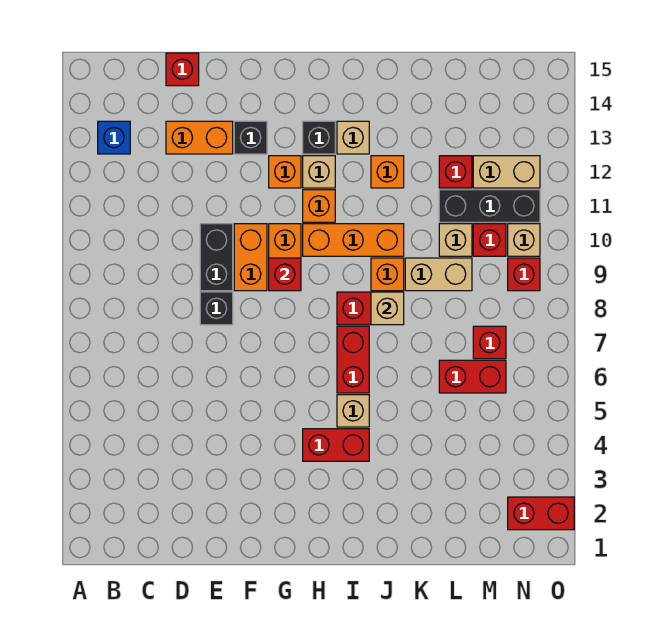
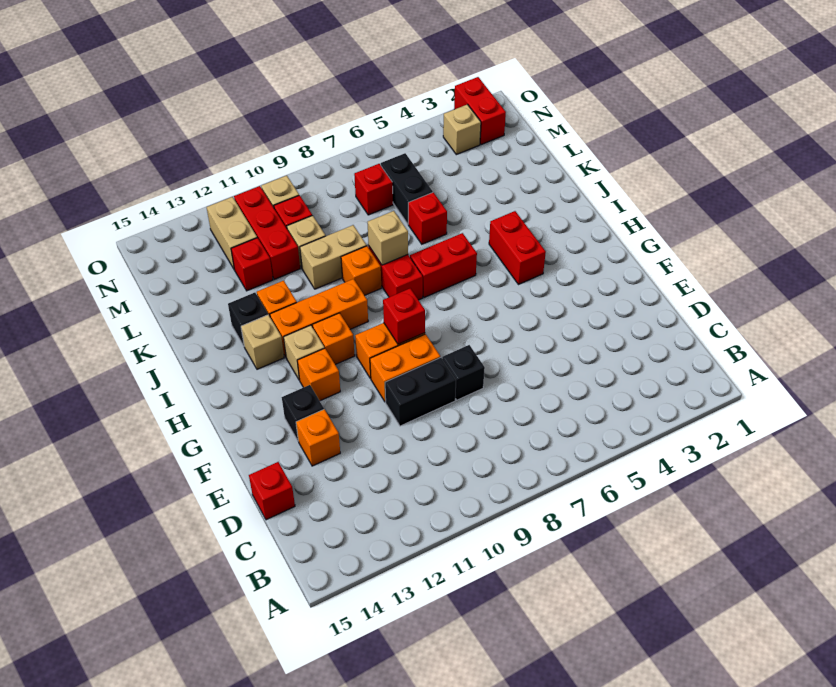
blue 1x1 brick [98,121,130,154] -> none
orange 1x2 brick [166,121,233,154] -> orange 1x1 brick [296,409,340,466]
orange 1x3 brick [303,224,404,256] -> orange 1x3 brick turned to [270,279,368,357]
black 1x1 brick [303,121,335,154] -> black 1x1 brick moved to [228,293,268,346]
tan 1x1 brick [337,395,369,427] -> tan 1x1 brick moved to [443,104,481,155]
tan 1x2 brick [405,258,472,291] -> tan 1x2 brick turned to [300,225,367,289]
red 1x2 brick [439,360,506,393] -> black 1x2 brick [381,153,433,224]
black 1x3 brick [439,190,540,222] -> red 1x3 brick [234,186,300,279]
red 1x1 brick [508,258,540,291] -> red 1x1 brick moved to [408,192,447,244]

